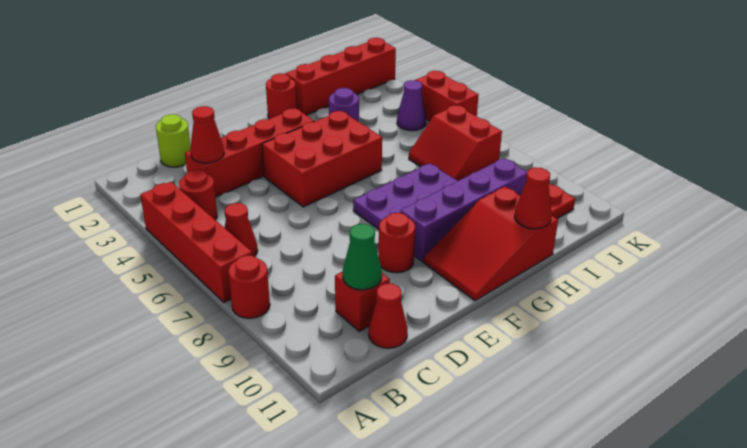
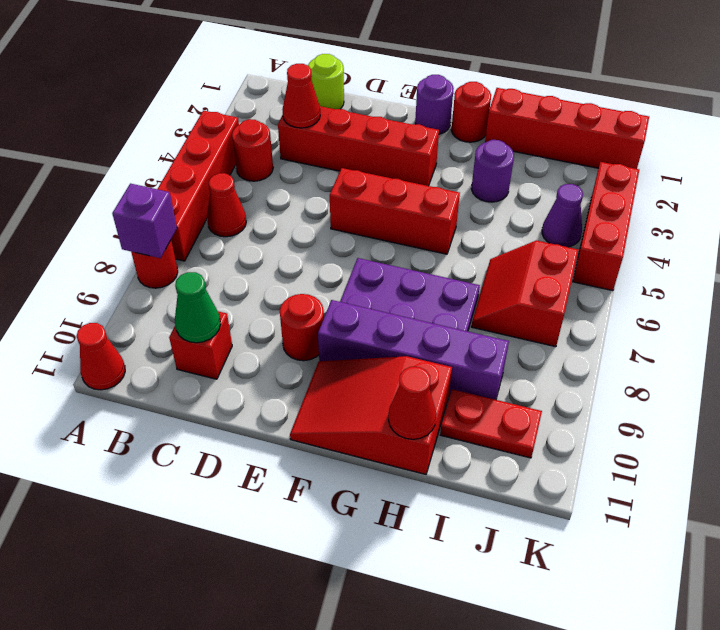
none -> purple 1x1 brick [112,184,177,258]
red 1x1 cone [369,284,408,348] -> red 1x1 cone moved to [77,323,125,390]
red 2x3 brick [262,111,382,207] -> red 1x3 brick [330,168,460,254]
none -> purple 1x1 round brick [415,75,454,134]
red 1x2 brick [415,71,479,121] -> red 1x3 brick [573,162,639,291]

